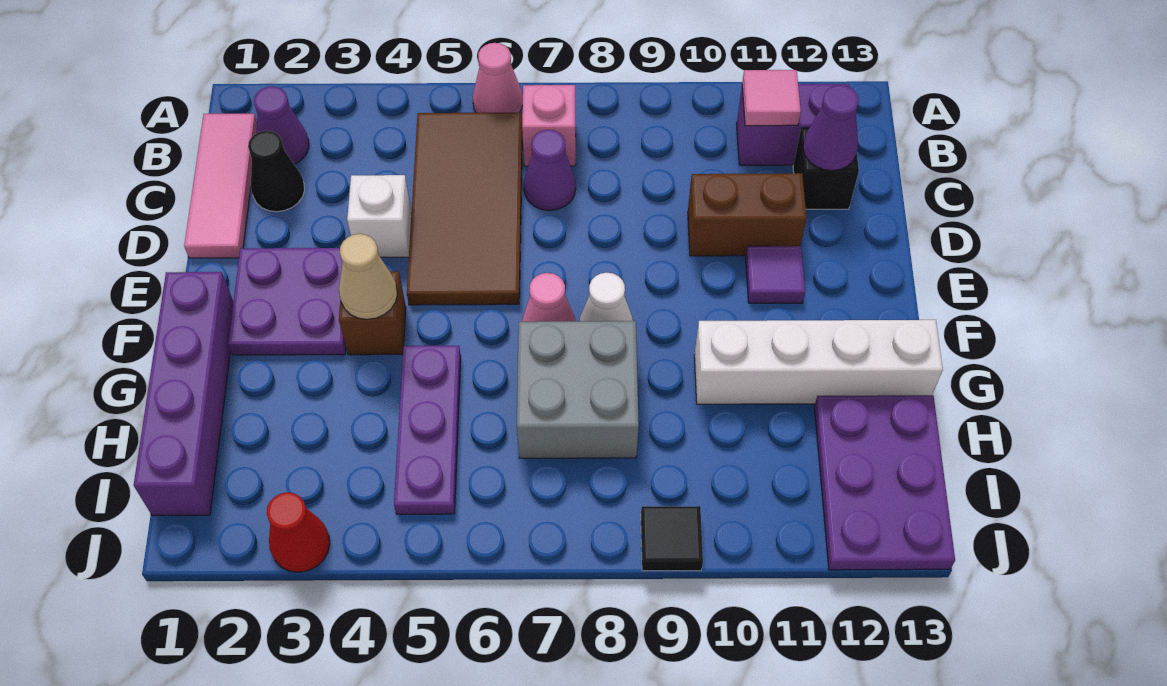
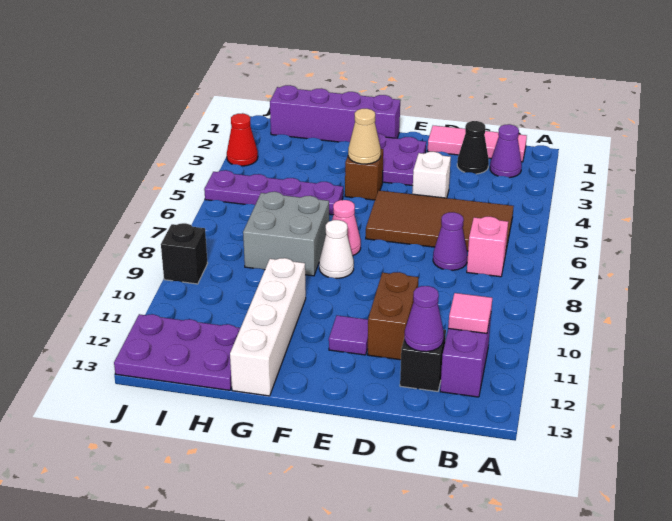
pink 1x1 cone [473,43,523,113] -> none
purple 1x3 plate [394,346,461,514] -> purple 1x4 plate [204,170,343,215]
black 1x1 tile [641,506,703,571] -> black 1x1 brick [161,223,208,284]

